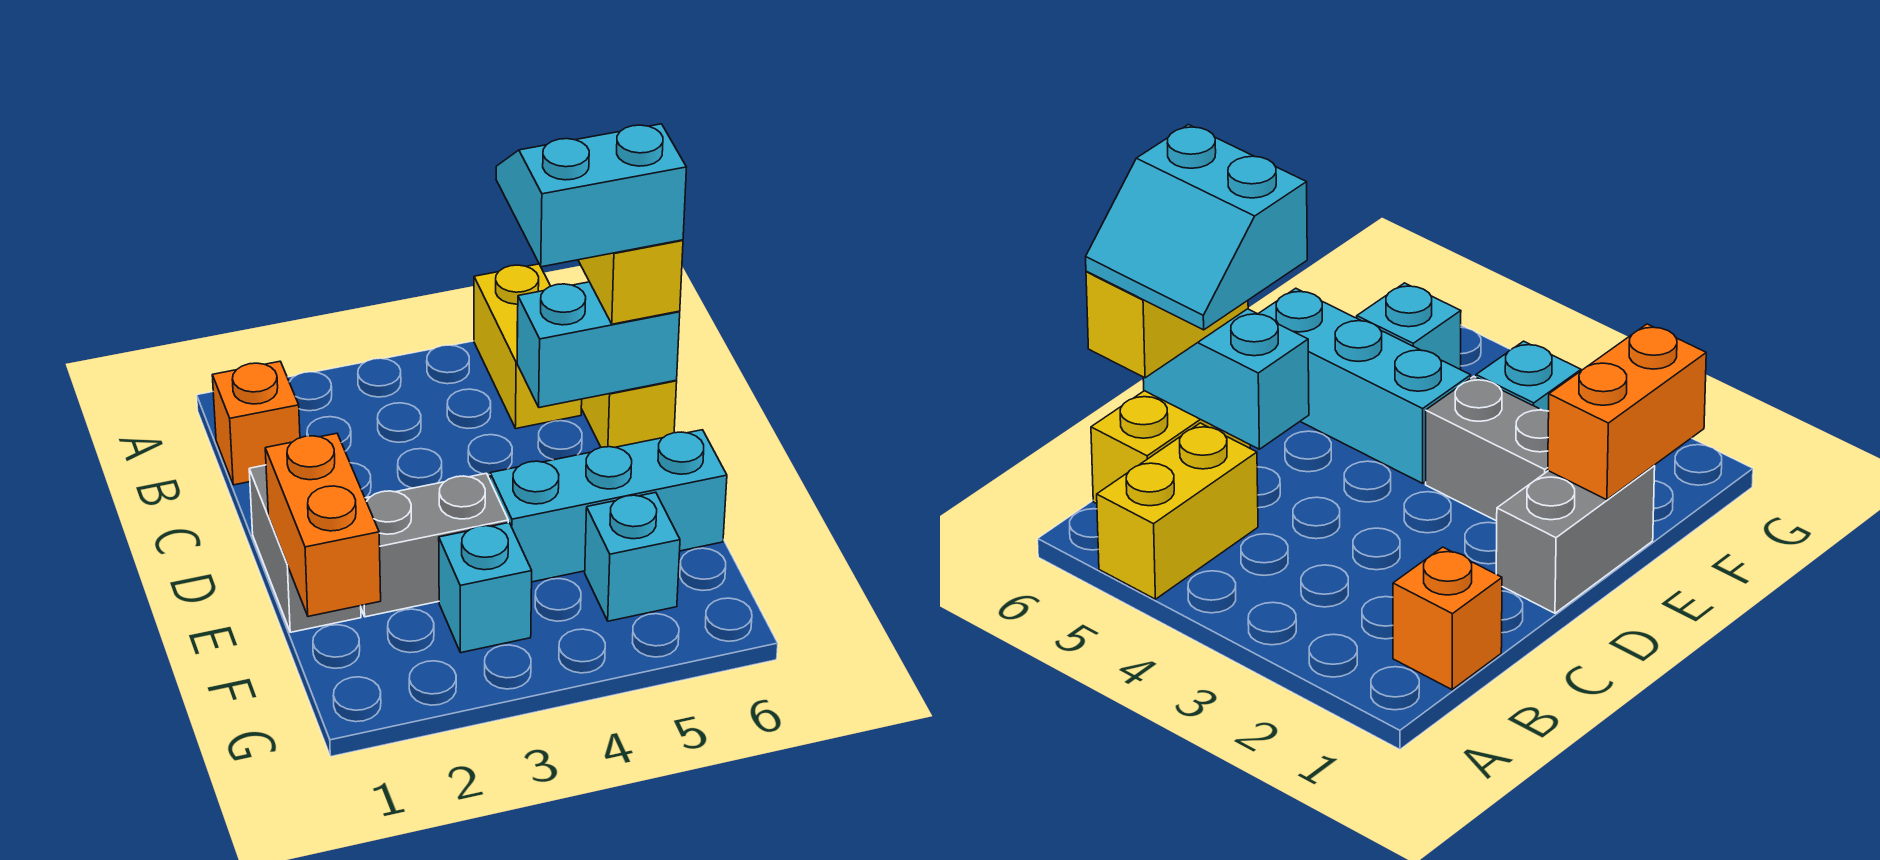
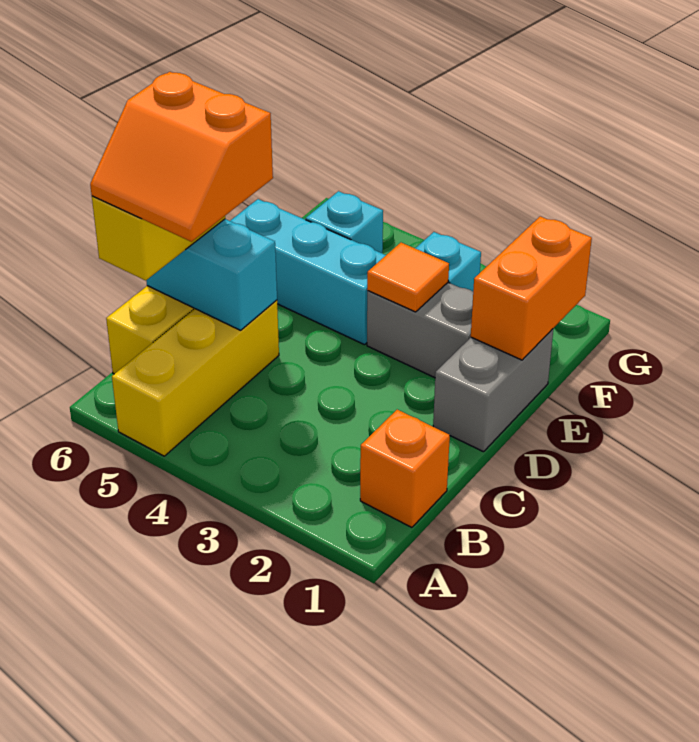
yellow 1x2 brick [474,264,582,428] -> yellow 1x3 brick [112,300,279,456]
cyan 2x2 slope [496,124,687,267] -> orange 2x2 slope [90,72,273,242]
none -> orange 1x1 tile [367,243,449,312]

